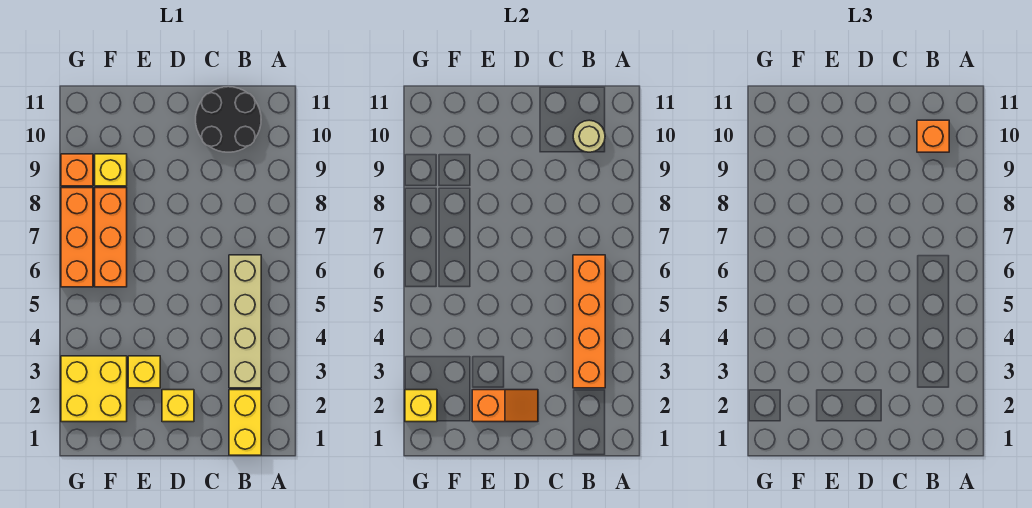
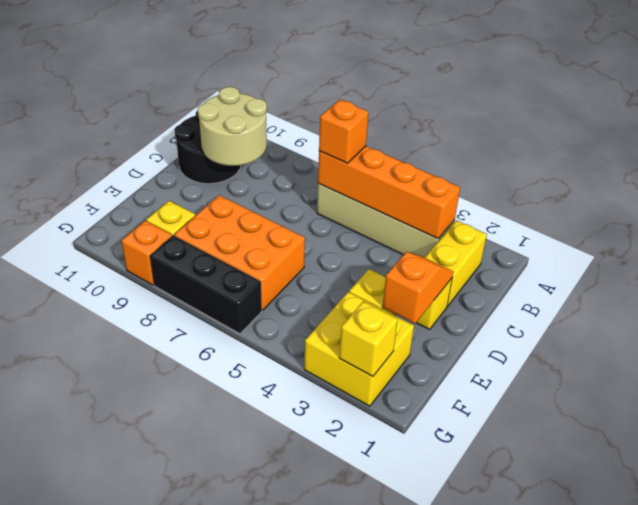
yellow 1x2 brick [229,390,261,455] -> yellow 1x2 brick turned to [425,220,487,306]
tan 1x1 round brick [573,120,605,152] -> tan 2x2 round brick [198,87,267,166]
orange 1x1 brick [917,120,949,152] -> orange 1x1 brick moved to [319,99,369,163]
orange 1x3 brick [95,188,127,287] -> orange 2x3 brick [174,195,305,310]
orange 1x3 brick [61,188,93,287] -> black 1x3 brick [150,235,262,334]

